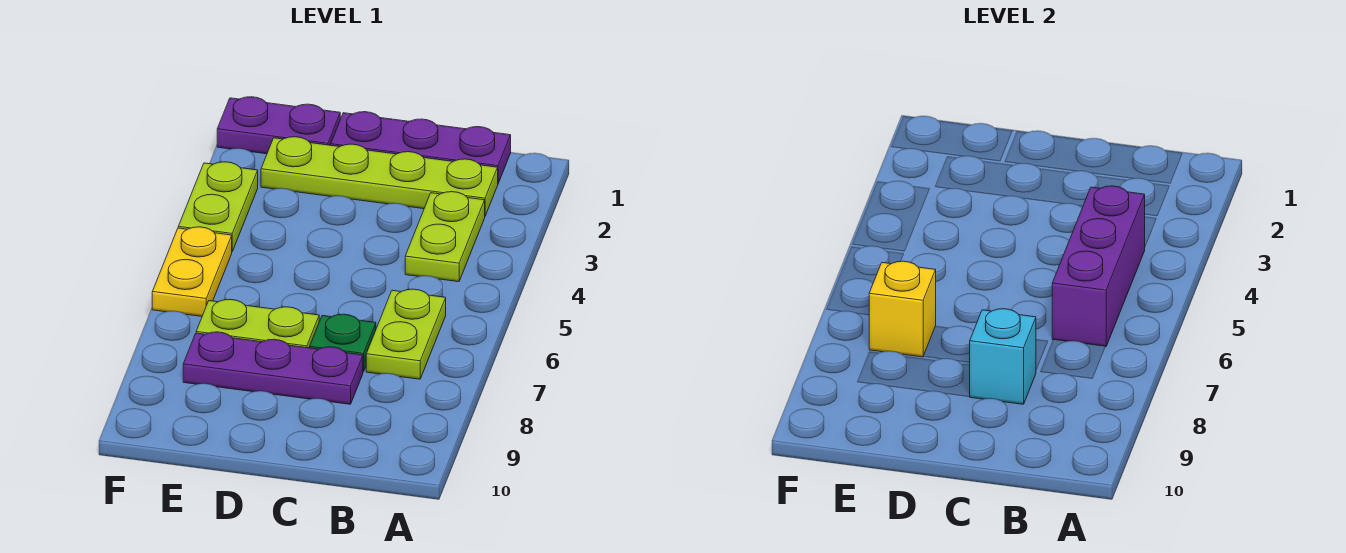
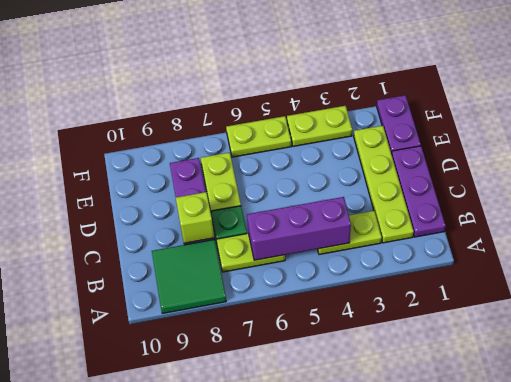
none -> green 2x2 tile [152,239,226,313]
cyan 1x1 brick [969,309,1036,404] -> lime 1x1 brick [176,192,214,243]
yellow 1x1 brick [869,261,936,357] -> none
yellow 1x2 plate [152,227,232,316] -> lime 1x2 plate [226,116,291,157]

